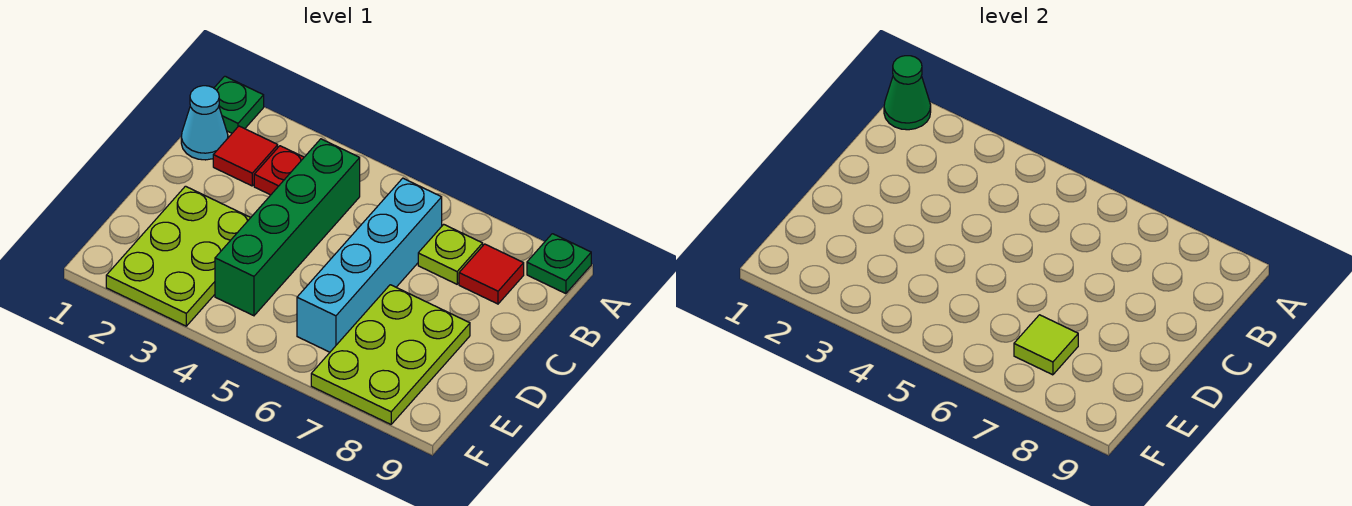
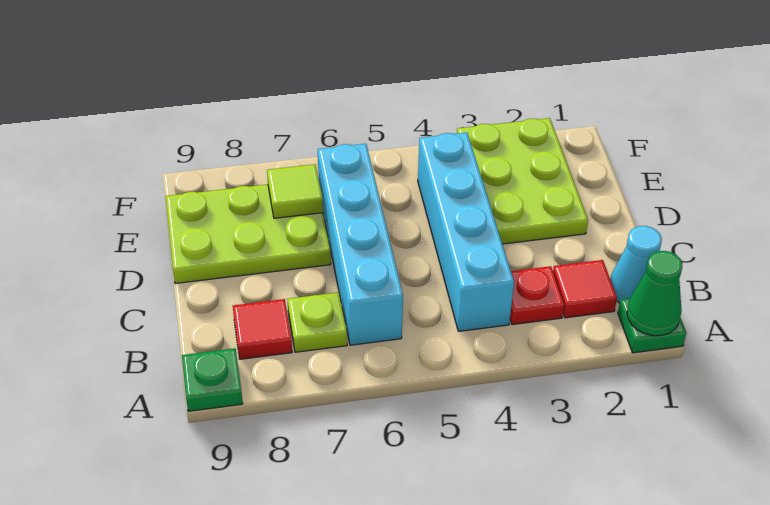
green 1x4 brick [215,139,360,316] -> cyan 1x4 brick [418,133,514,331]
lime 2x3 plate [311,285,470,424] -> lime 2x3 plate turned to [166,184,331,283]

